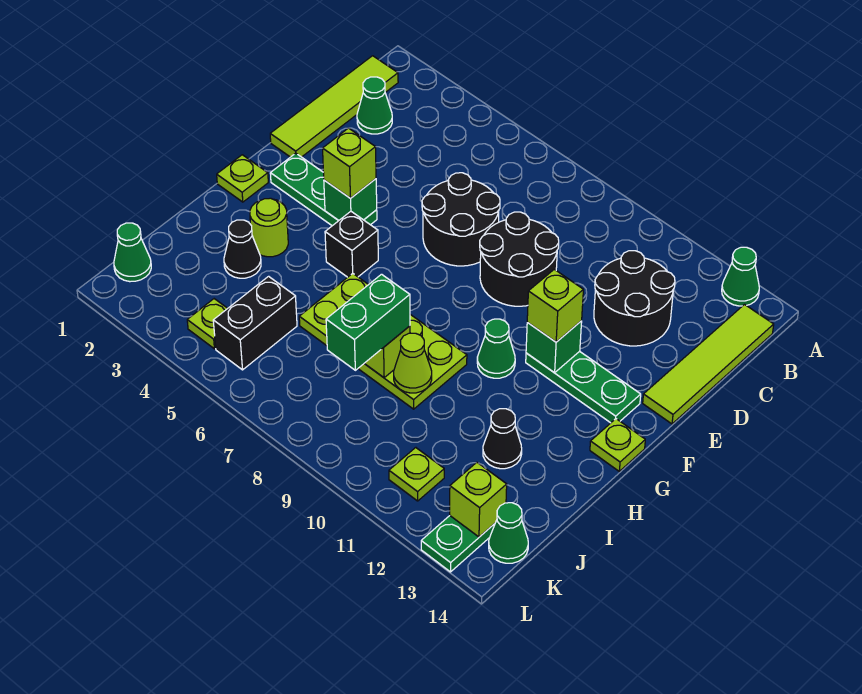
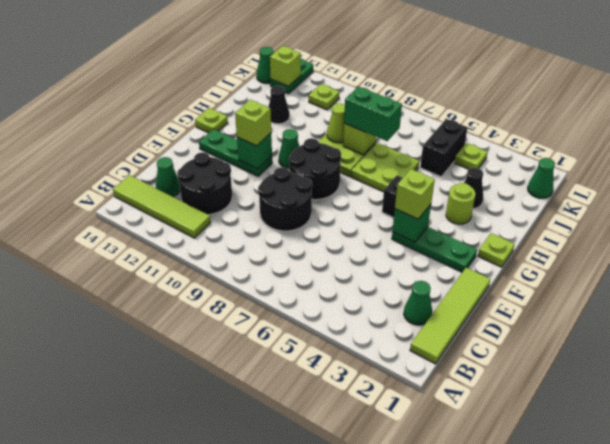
green 1x1 cone [722,247,759,306] -> green 1x1 cone moved to [156,157,180,197]
lime 1x4 tile [643,305,774,424] -> lime 1x4 tile turned to [113,175,211,238]
black 2x2 round brick [422,173,500,266] -> black 2x2 round brick moved to [289,138,341,200]
green 1x2 brick [326,274,410,370] -> green 1x2 brick turned to [344,86,402,141]

